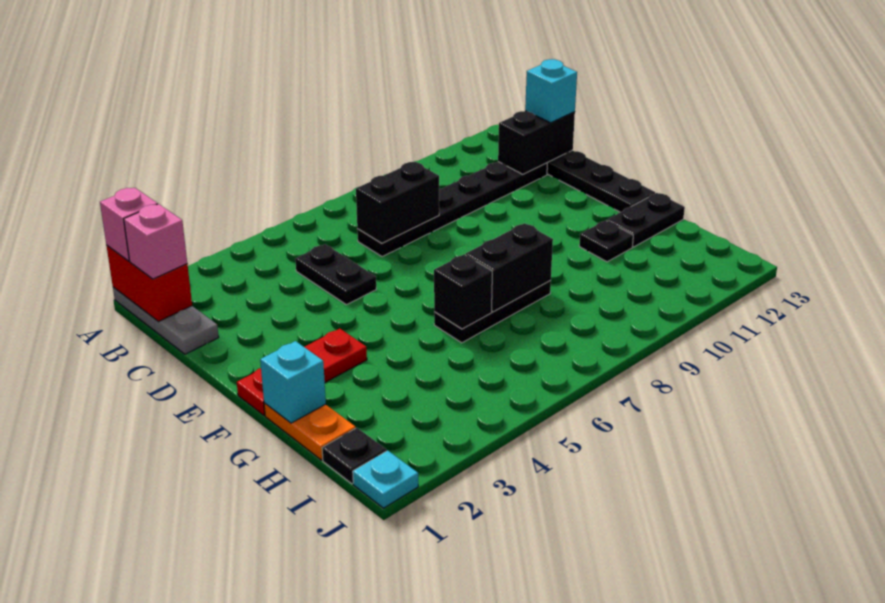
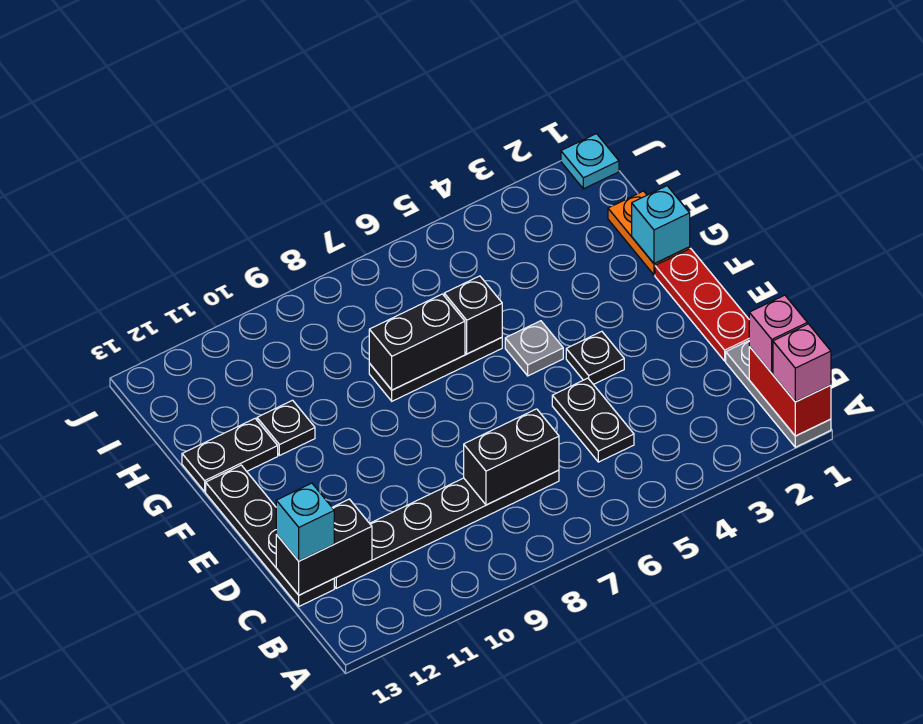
red 1x3 plate [237,328,367,415] -> red 1x3 plate turned to [655,248,749,361]
none -> grey 1x1 plate [505,321,563,376]
black 1x1 plate [322,428,386,484] -> black 1x1 plate moved to [566,331,624,384]

